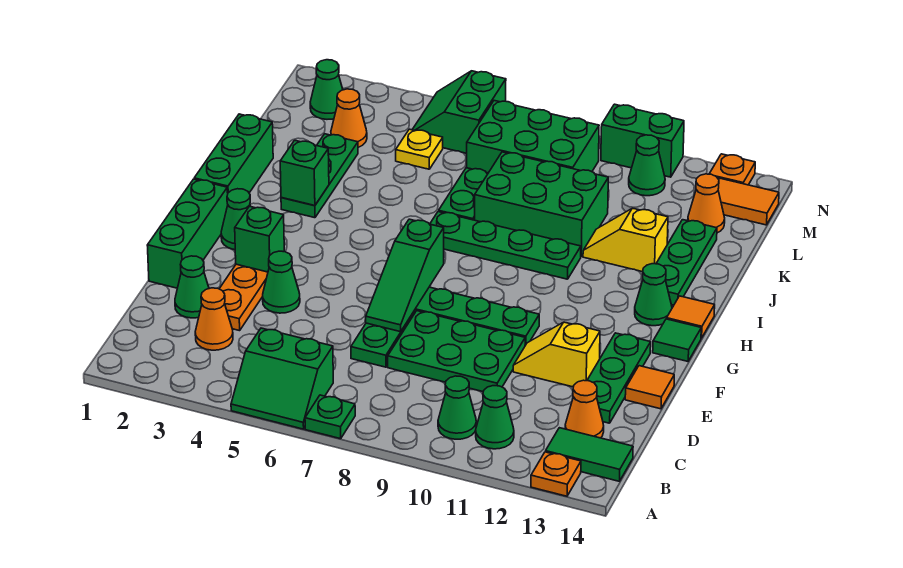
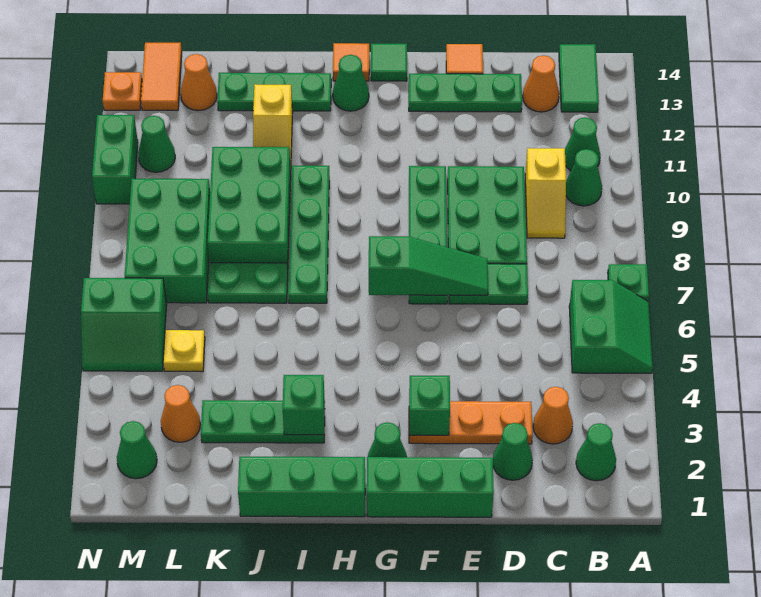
orange 1x1 plate [531,452,581,496] -> none
green 1x1 cone [263,251,300,313] -> green 1x1 cone moved to [576,423,616,481]
yellow 1x2 slope [513,322,600,387] -> yellow 1x2 slope moved to [525,148,566,238]

